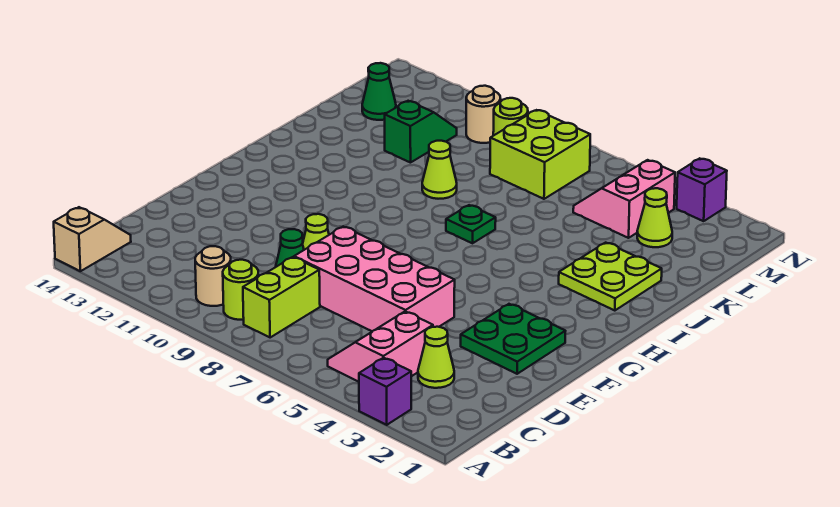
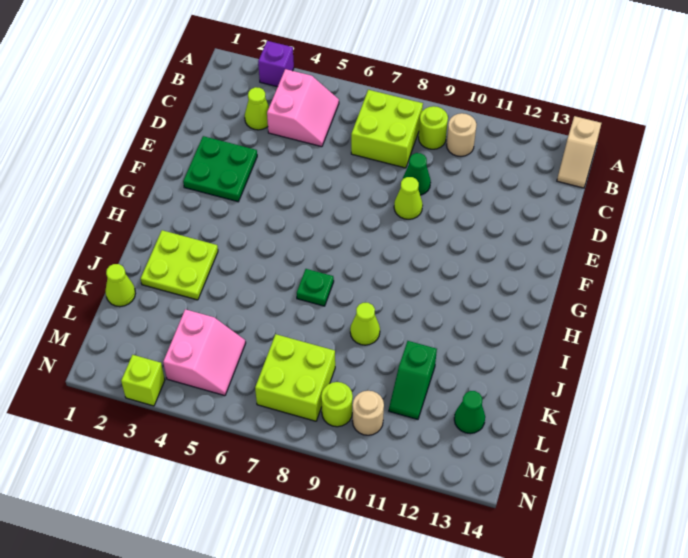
lime 1x2 brick [243,257,320,338] -> lime 2x2 brick [351,90,423,168]
pink 2x4 brick [294,227,455,331] -> none
lime 1x1 cone [637,188,672,247] -> lime 1x1 cone moved to [106,264,135,307]
purple 1x1 brick [677,158,727,221] -> lime 1x1 brick [121,355,165,406]

